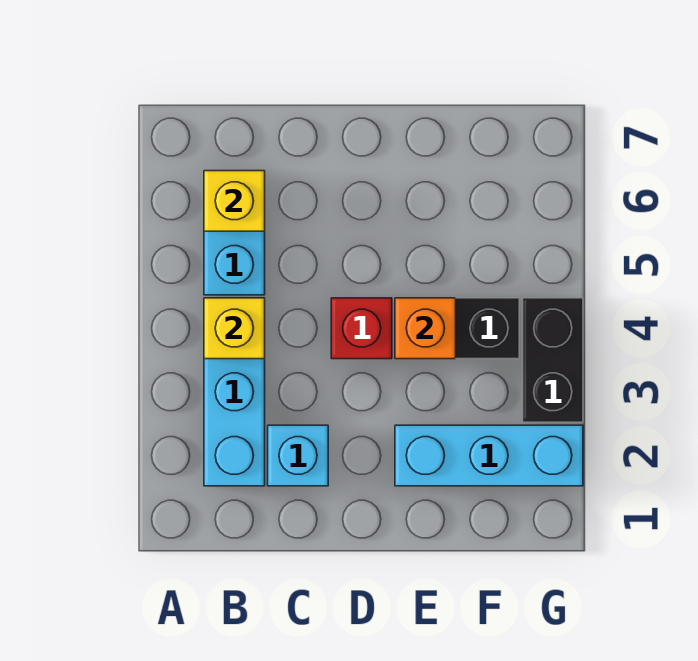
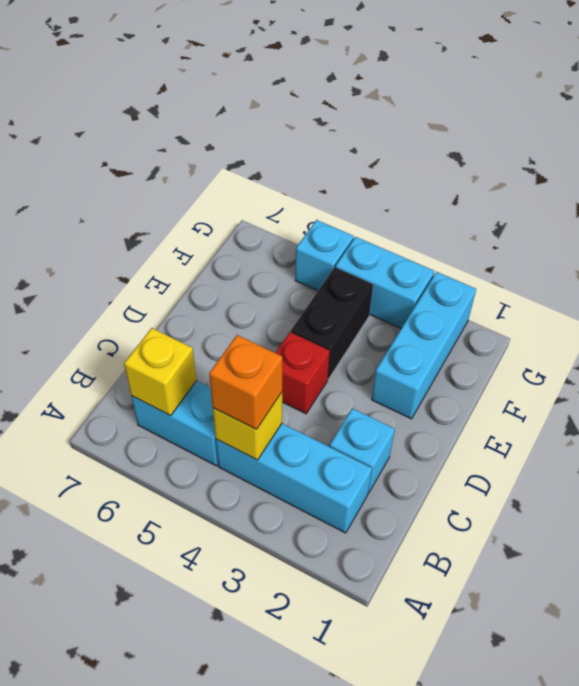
orange 1x1 brick [395,298,456,359] -> orange 1x1 brick moved to [209,335,282,429]
black 1x2 brick [523,298,583,422] -> cyan 1x2 brick [336,237,434,328]
none -> cyan 1x1 brick [295,220,354,291]

